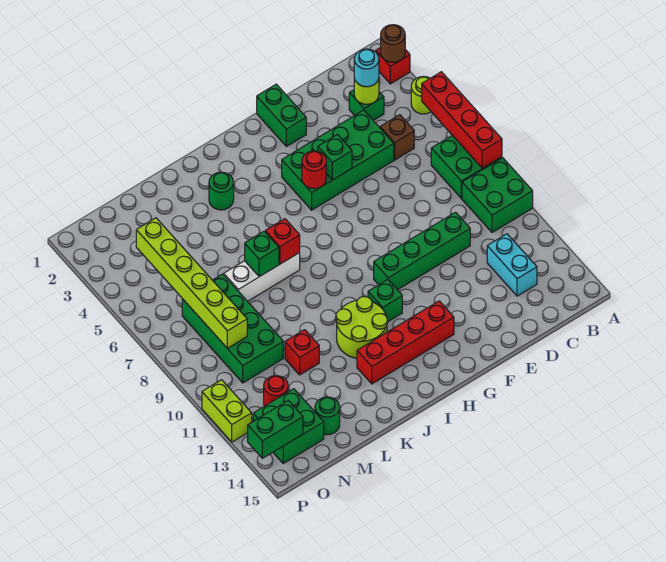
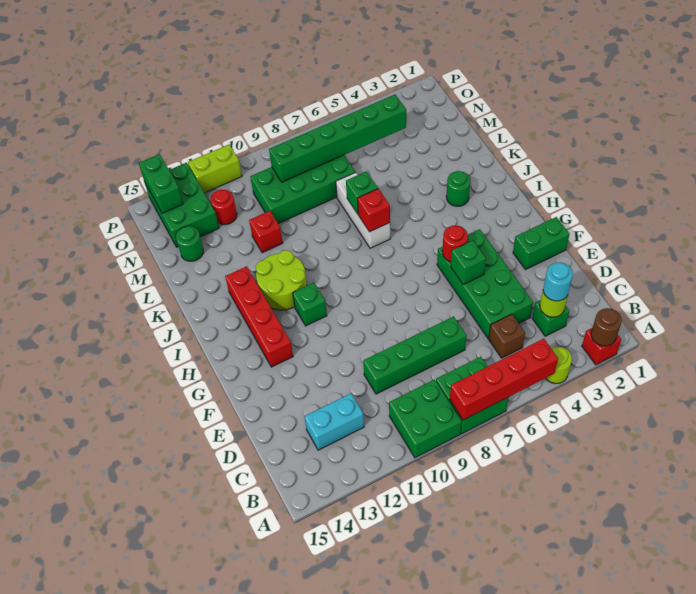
green 1x4 brick [374,212,470,290] -> green 1x4 brick turned to [363,316,466,394]
lime 1x6 brick [136,218,247,348] -> green 1x6 brick [269,95,406,182]
green 2x2 brick [253,389,324,463] -> green 2x3 brick [145,163,219,247]

